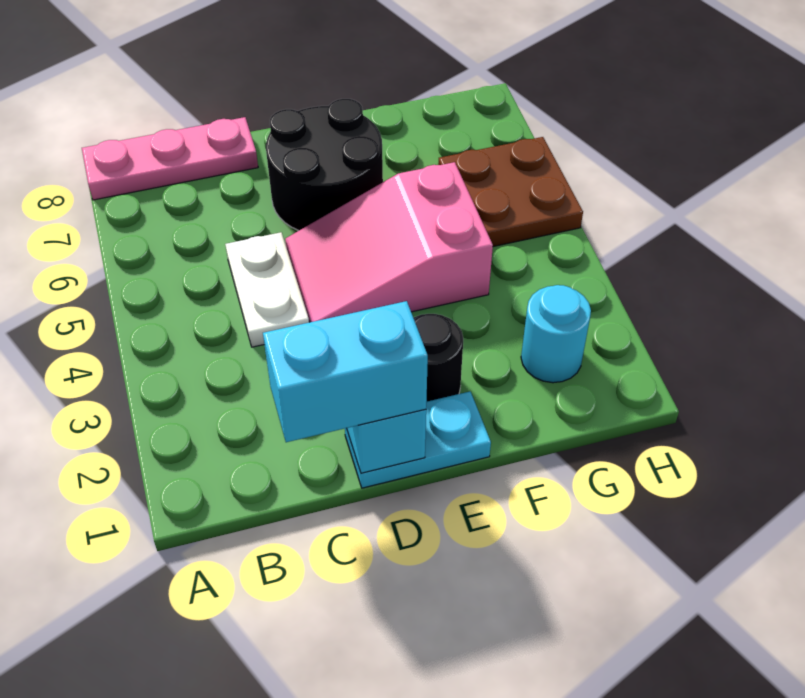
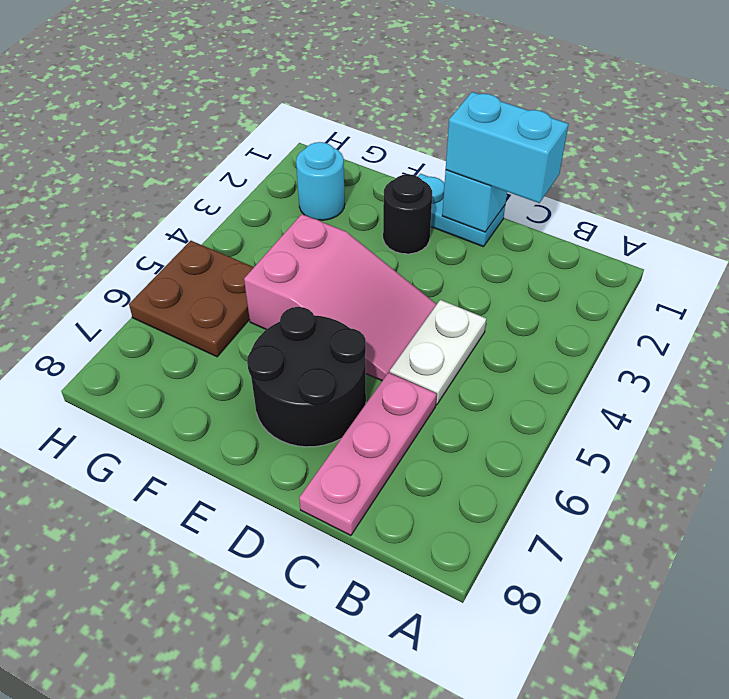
pink 1x3 plate [82,117,258,200] -> pink 1x3 plate turned to [299,372,437,535]

